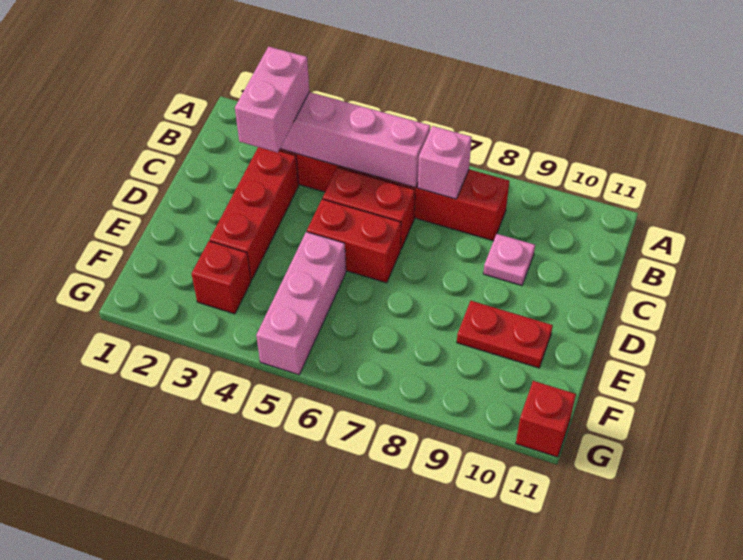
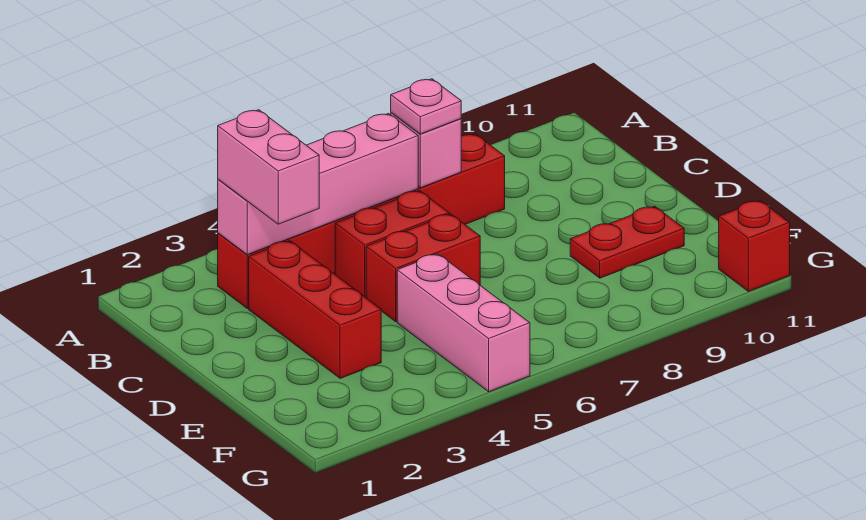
pink 1x1 plate [483,234,535,286] -> pink 1x1 plate moved to [391,79,461,134]
red 1x1 brick [192,241,251,314] -> none

